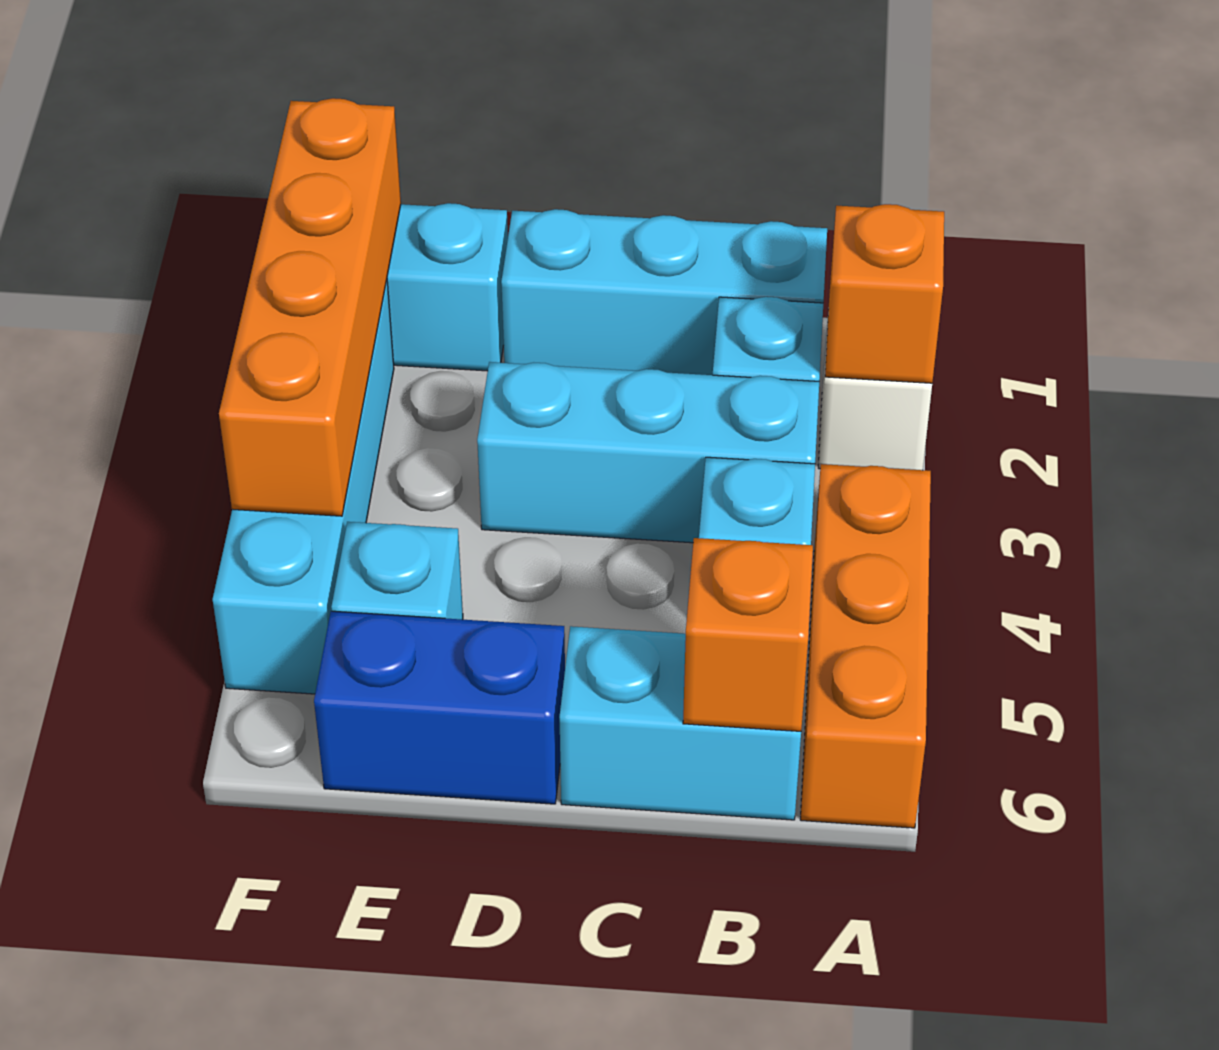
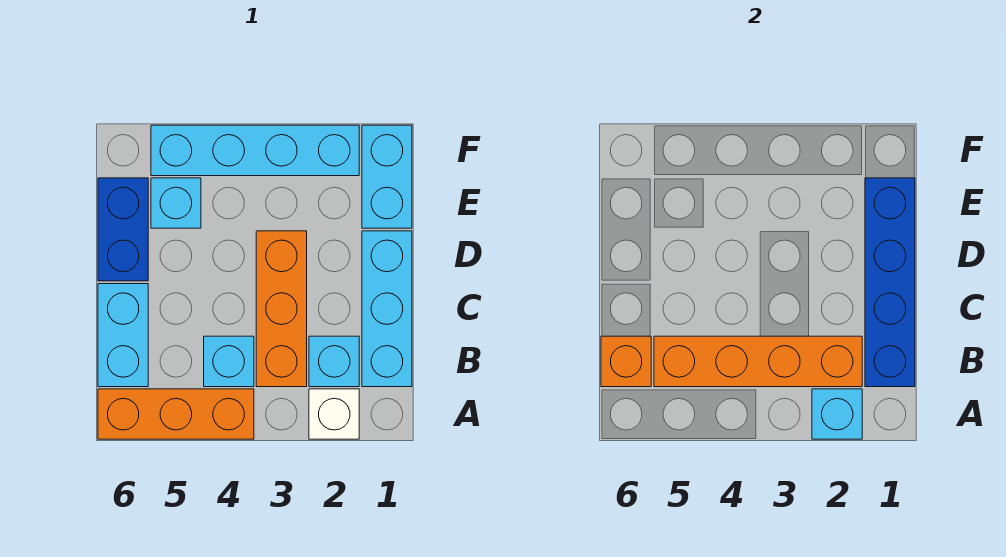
orange 1x1 brick [825,204,944,383] -> cyan 1x1 brick [812,389,862,439]
none -> blue 1x4 brick [865,178,915,387]
cyan 1x3 brick [477,362,819,543] -> orange 1x3 brick [256,231,307,387]
orange 1x4 brick [219,98,401,516] -> orange 1x4 brick moved to [654,336,862,387]

